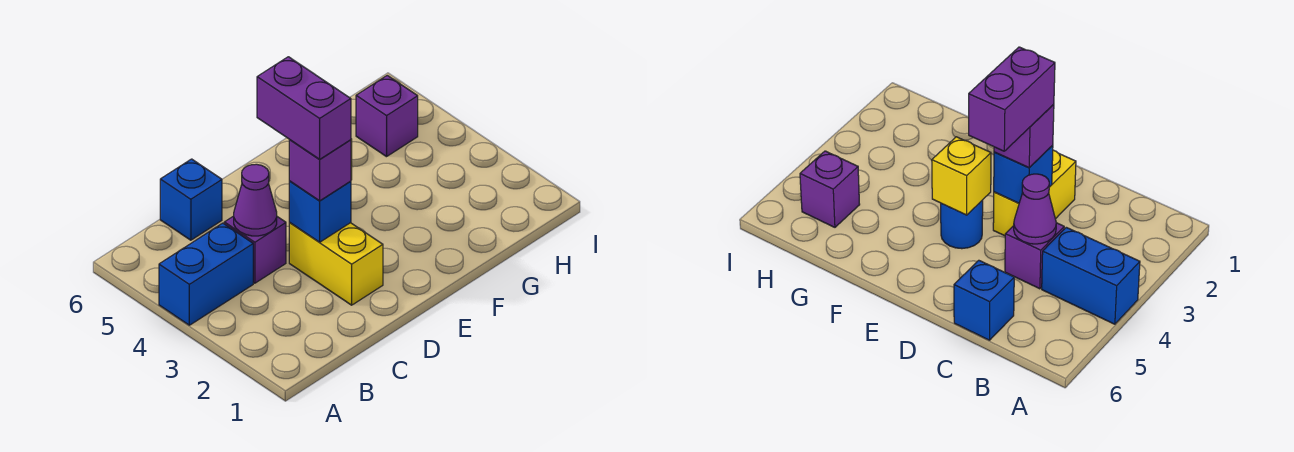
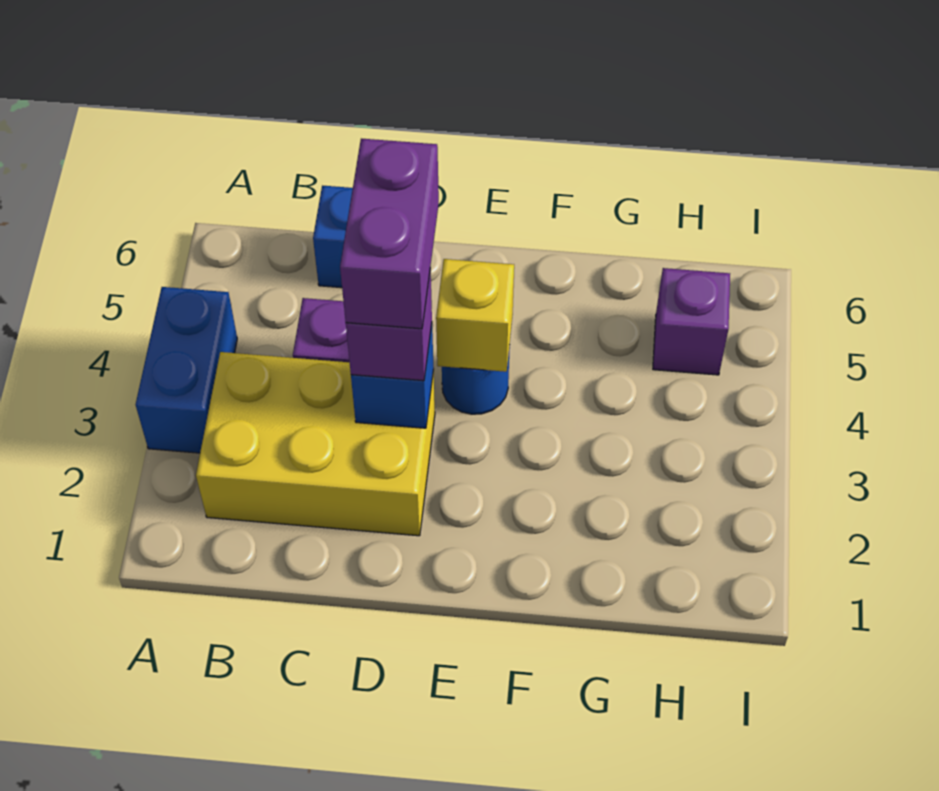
blue 1x2 brick [159,223,253,325] -> blue 1x2 brick turned to [136,287,237,453]
purple 1x1 cone [234,164,277,236] -> none
yellow 1x2 brick [289,222,383,305] -> yellow 2x3 brick [196,352,435,536]

